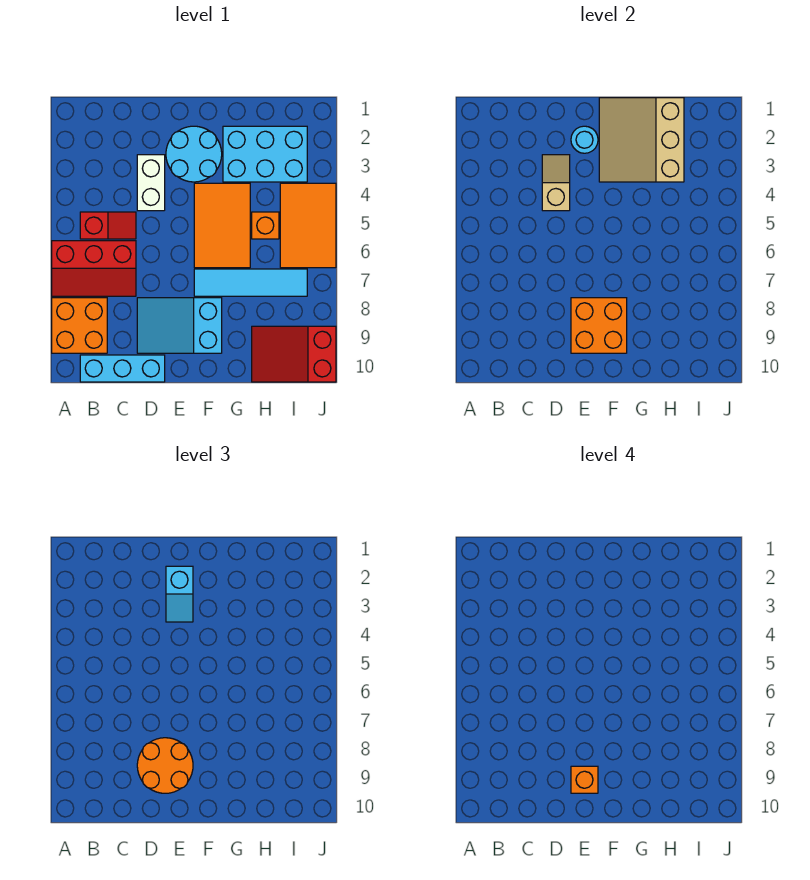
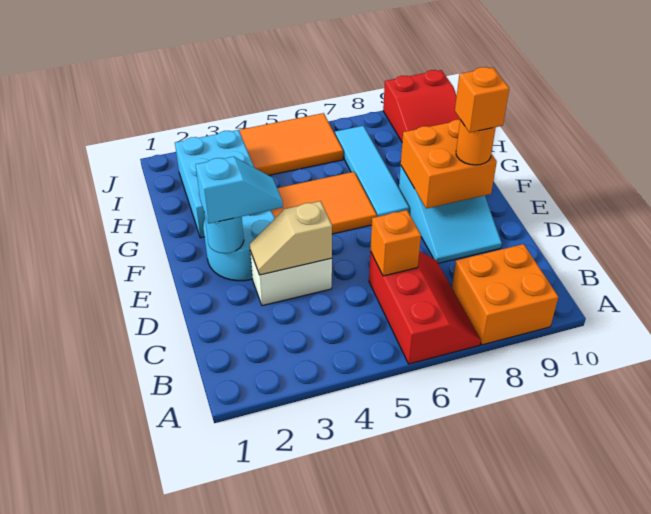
red 1x2 slope [80,212,136,239] -> none
cyan 1x3 brick [80,355,165,382] -> none
orange 2x2 round brick [137,738,193,793] -> orange 1x1 round brick [456,120,496,165]
tan 3x3 slope [599,98,684,182] -> none
orange 1x1 brick [252,212,279,239] -> orange 1x1 brick moved to [370,210,421,276]

